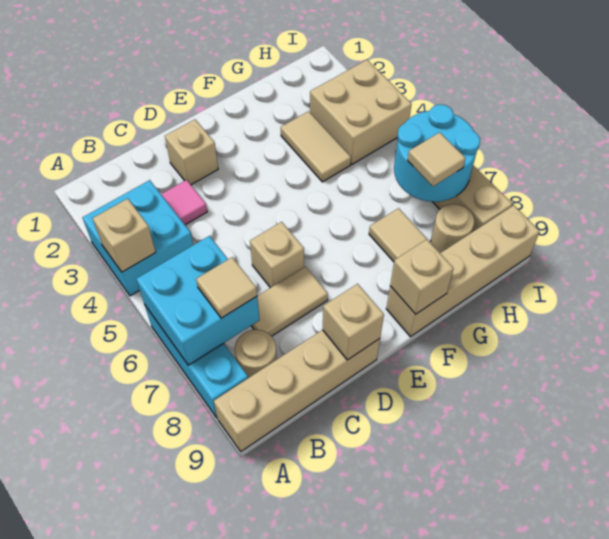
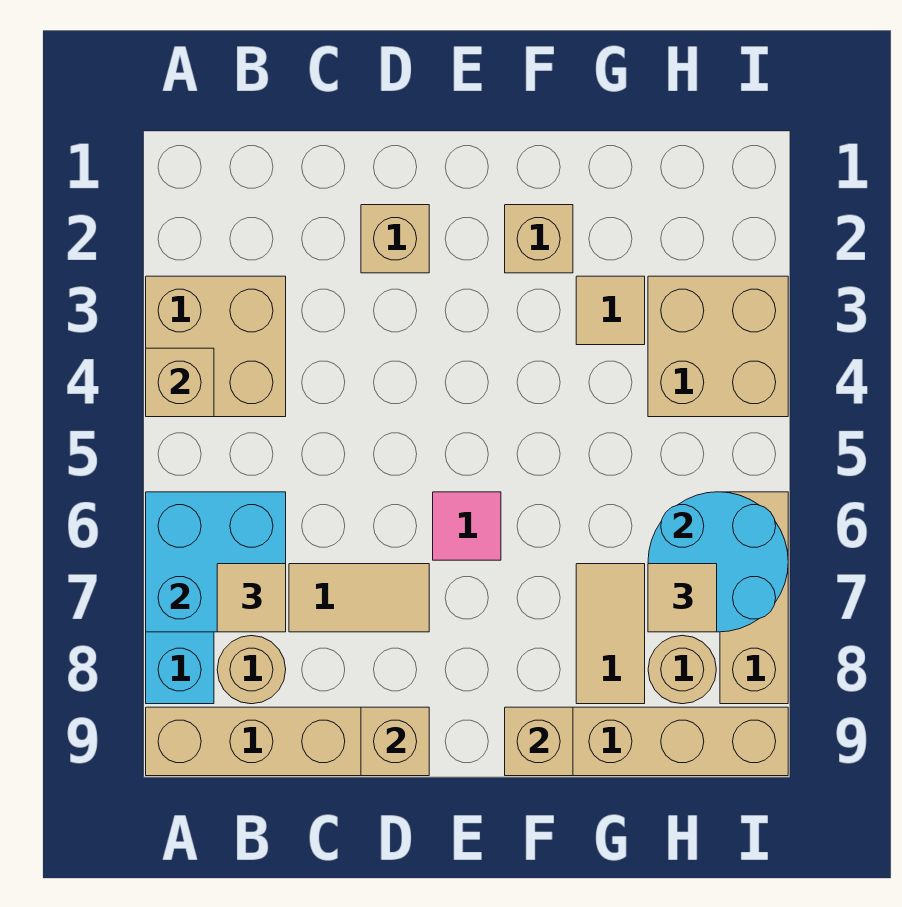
cyan 2x2 brick [82,180,193,296] -> tan 2x2 brick [146,276,286,417]
pink 1x1 tile [161,180,207,225] -> pink 1x1 tile moved to [433,492,501,560]
tan 1x1 brick [250,222,304,288] -> tan 1x1 brick moved to [505,205,573,273]
tan 1x2 tile [281,111,351,182] -> tan 1x1 tile [576,276,645,345]

